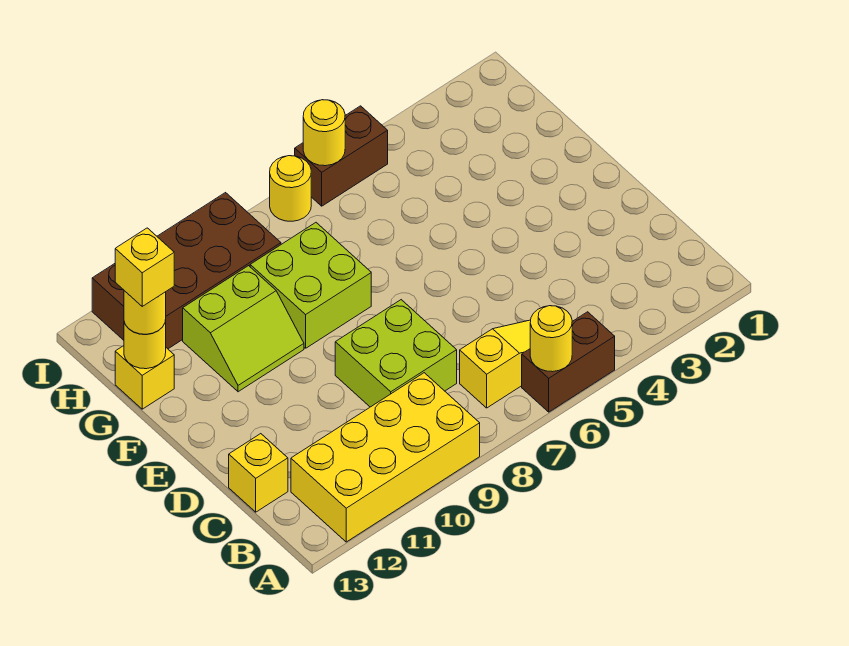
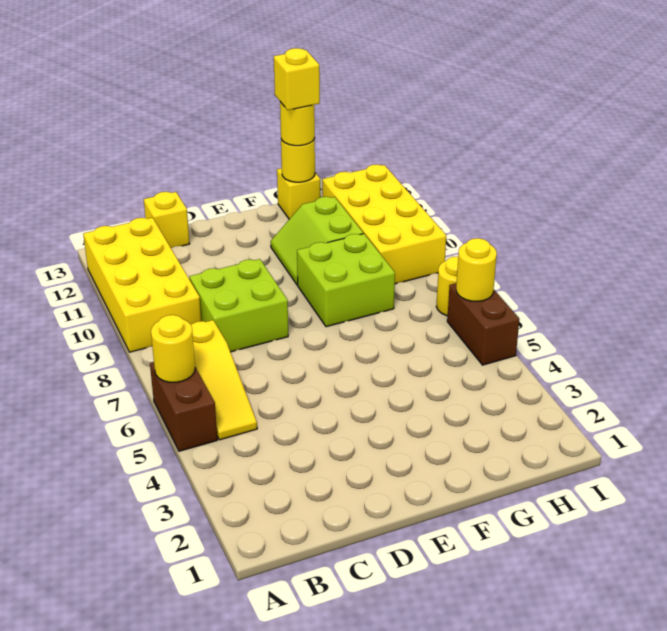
brown 2x4 brick [92,193,281,349] -> yellow 2x4 brick [322,164,446,284]

